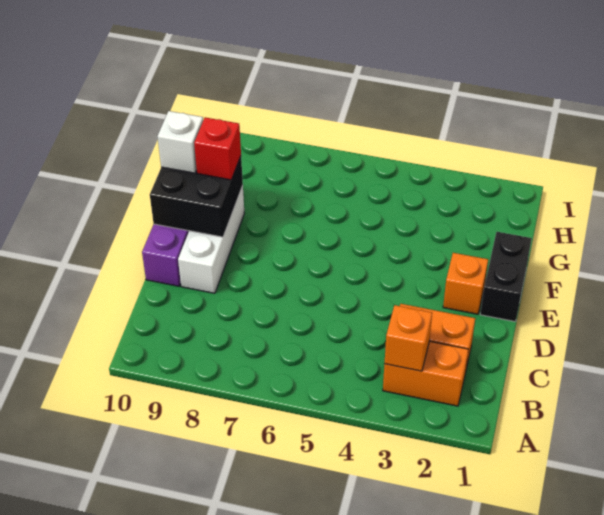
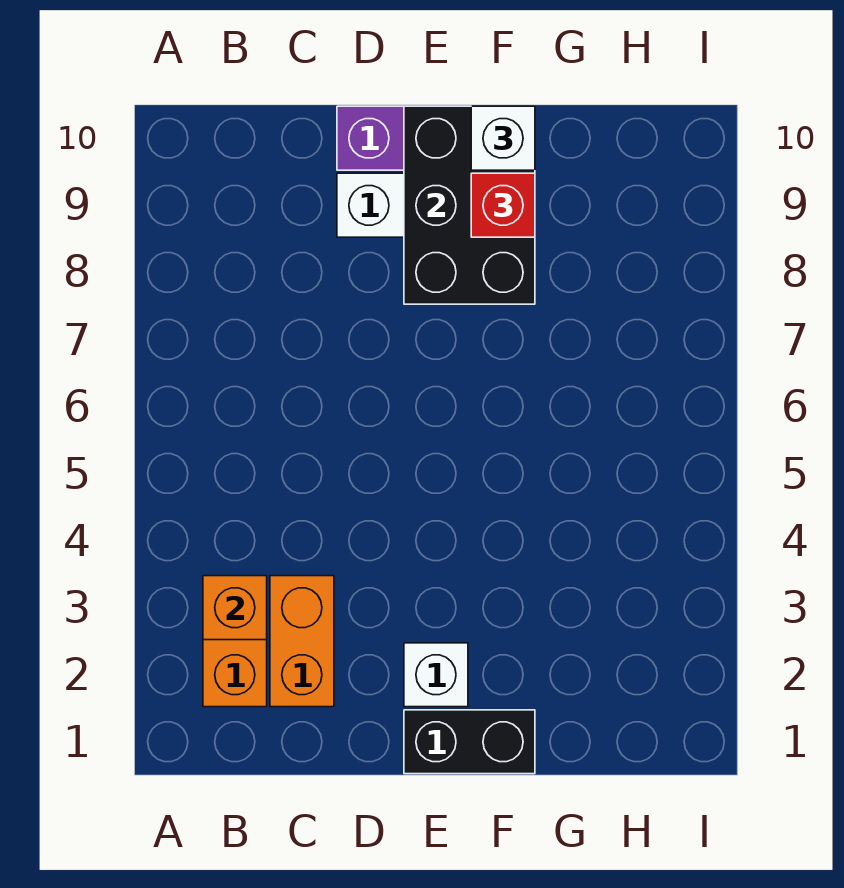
orange 1x1 brick [443,253,488,314] -> white 1x1 brick [404,643,468,707]
black 2x2 brick [150,156,243,237] -> black 2x3 brick [404,106,535,304]

